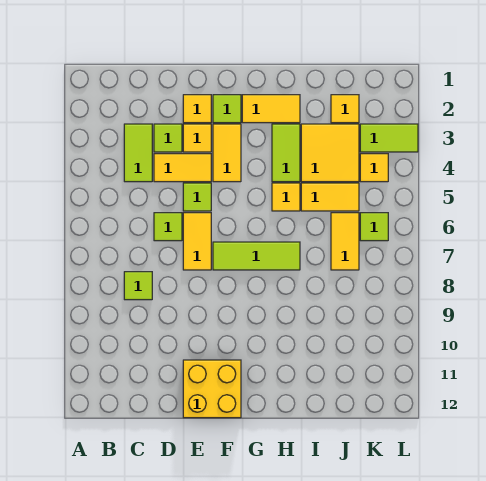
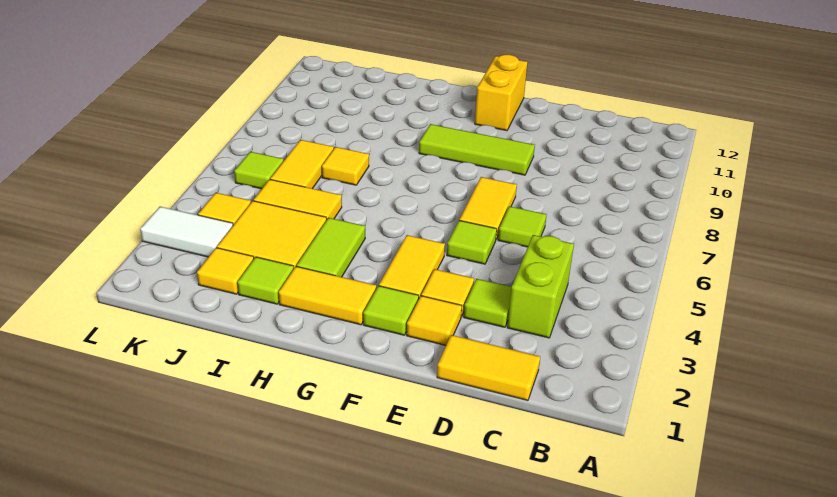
lime 1x2 tile [124,124,152,182] -> lime 1x2 brick [507,235,574,338]
lime 1x1 tile [124,272,152,300] -> lime 1x1 tile moved to [237,257,294,304]
yellow 1x2 tile [154,154,211,182] -> yellow 1x2 tile moved to [437,335,540,401]
yellow 2x2 brick [183,360,241,418] -> yellow 1x2 brick [475,55,528,131]
lime 1x3 tile [213,242,300,270] -> lime 1x3 tile moved to [419,124,535,175]
yellow 1x1 tile [272,183,300,211] -> yellow 1x1 tile moved to [322,147,369,185]
lime 1x2 tile [360,124,418,152] -> white 1x2 tile [140,207,233,257]

